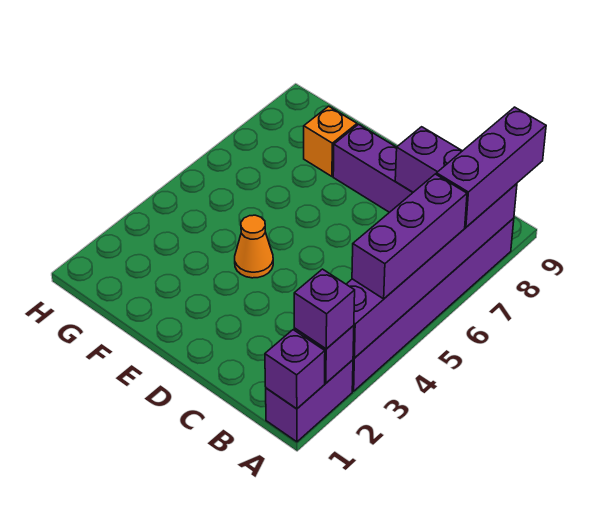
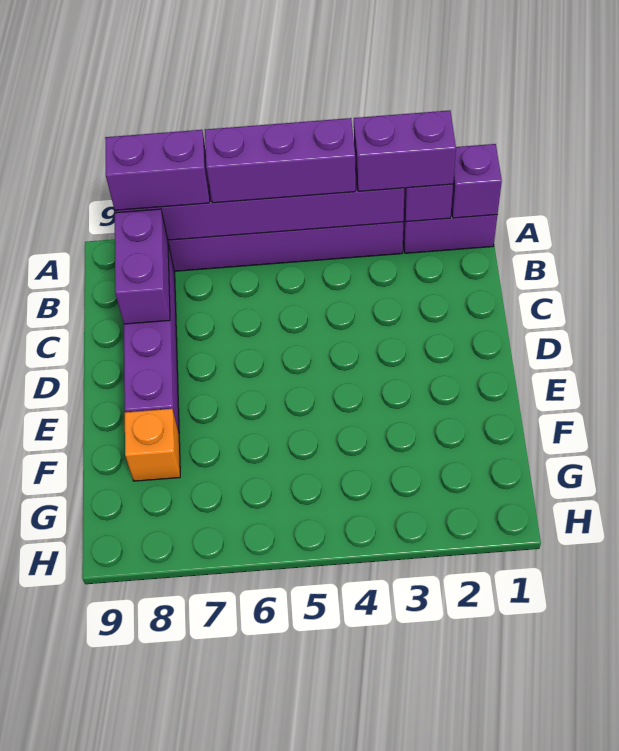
purple 1x1 brick [294,269,355,349] -> purple 1x2 brick [354,110,456,192]
purple 1x3 brick [436,107,546,227] -> purple 1x2 brick [105,130,210,210]
orange 1x1 cone [235,215,273,278] -> none

